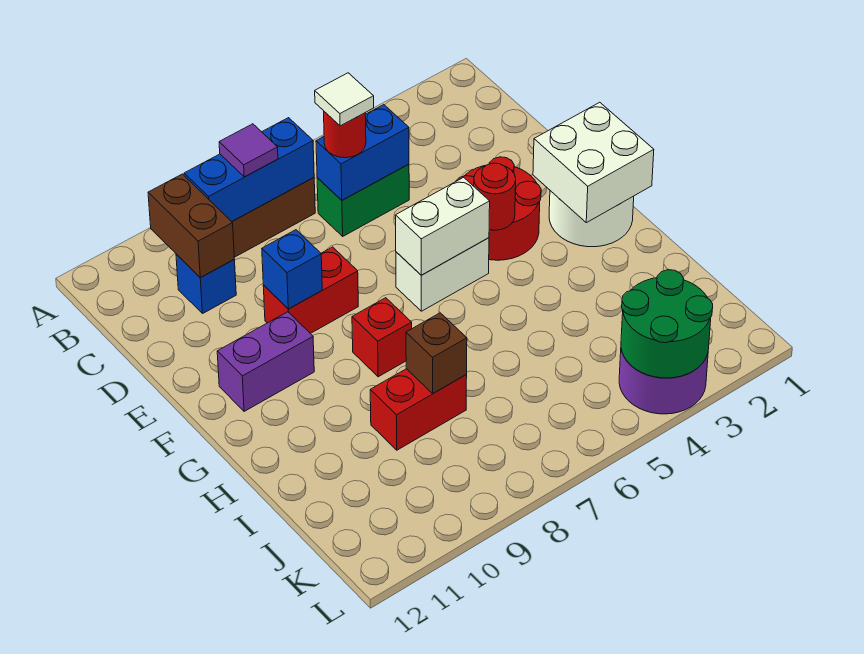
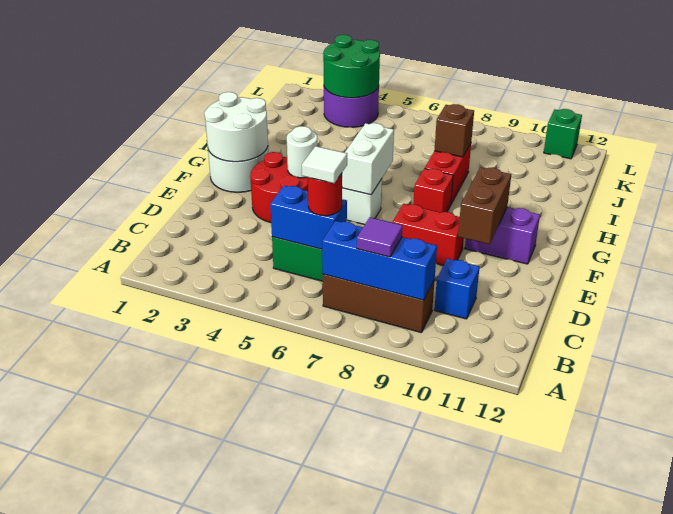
brown 1x2 brick [148,174,234,277] -> brown 1x2 brick moved to [458,167,511,244]
blue 1x1 brick [262,230,322,309] -> none
white 2x2 brick [533,102,654,223] -> white 2x2 round brick [204,92,268,162]
red 1x1 round brick [474,163,516,230] -> white 1x1 round brick [287,126,318,178]
white 1x2 brick [395,177,490,275] -> white 1x2 brick turned to [342,123,394,195]
red 1x2 brick [370,369,467,450] -> red 1x2 brick turned to [425,143,471,204]
none -> green 1x1 brick [544,109,582,159]

